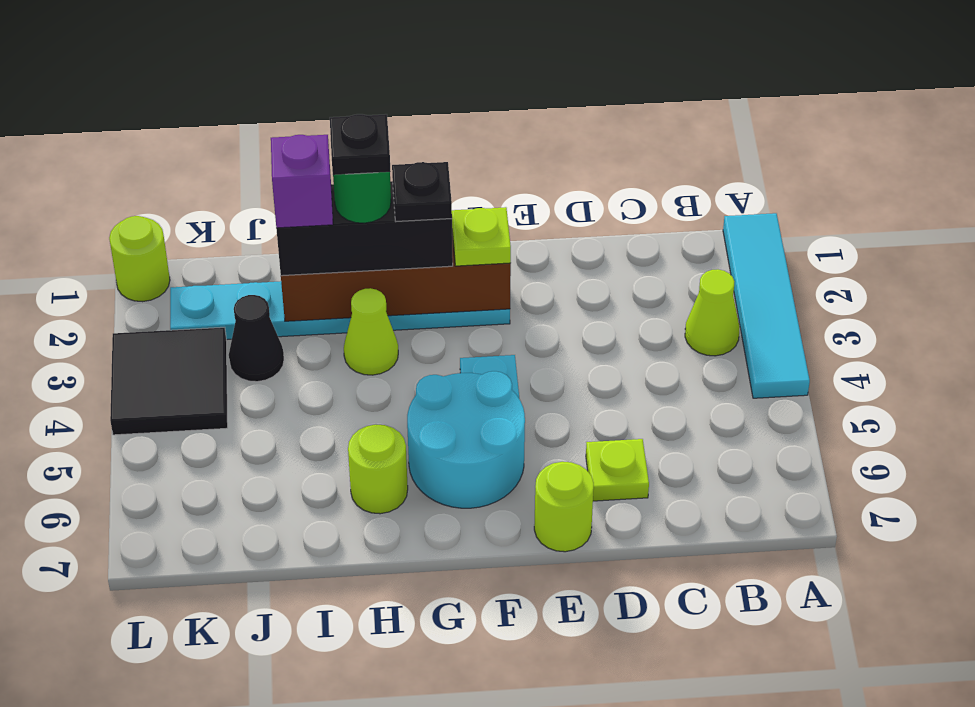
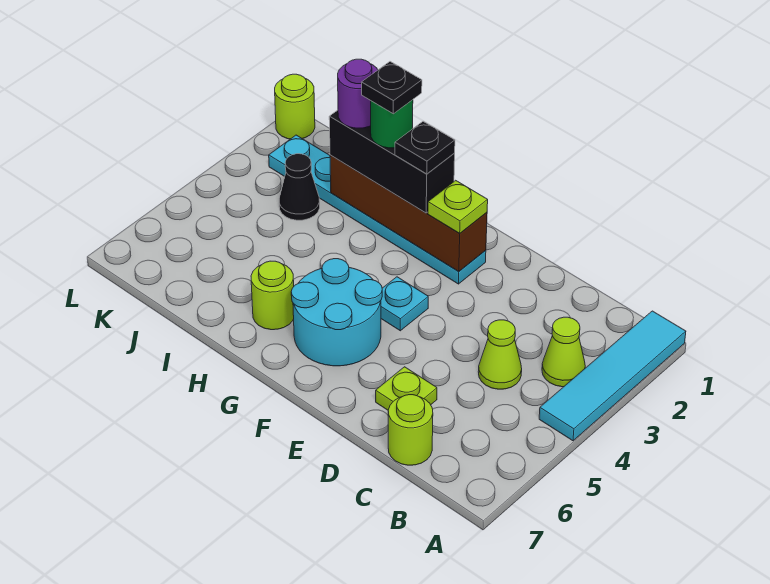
lime 1x1 round brick [534,462,594,552] -> lime 1x1 round brick moved to [388,395,433,465]
lime 1x1 cone [344,288,398,375] -> lime 1x1 cone moved to [478,320,522,389]
purple 1x1 brick [271,135,333,228] -> purple 1x1 round brick [338,59,378,128]
black 2x2 tile [110,327,228,435] -> none

